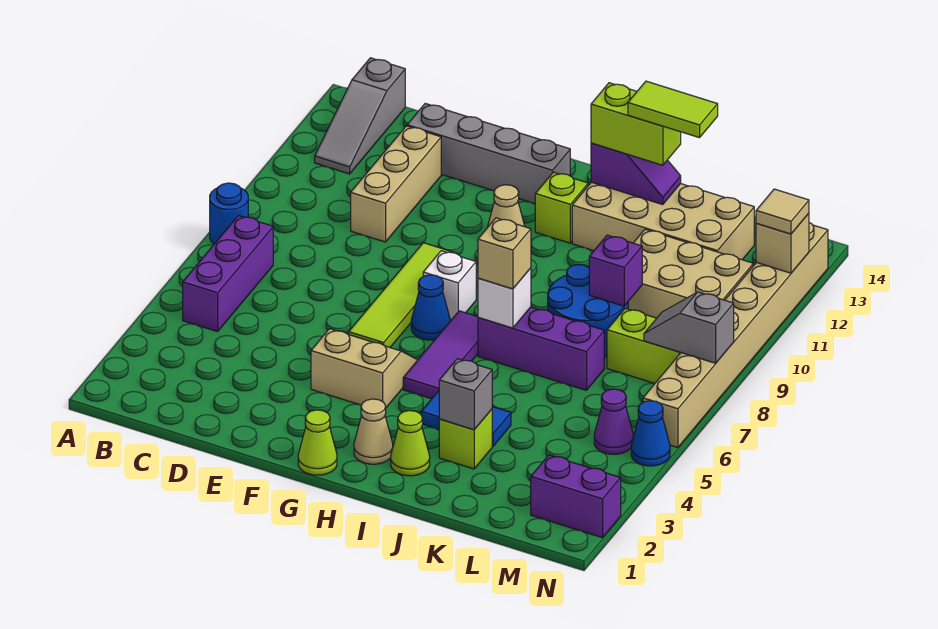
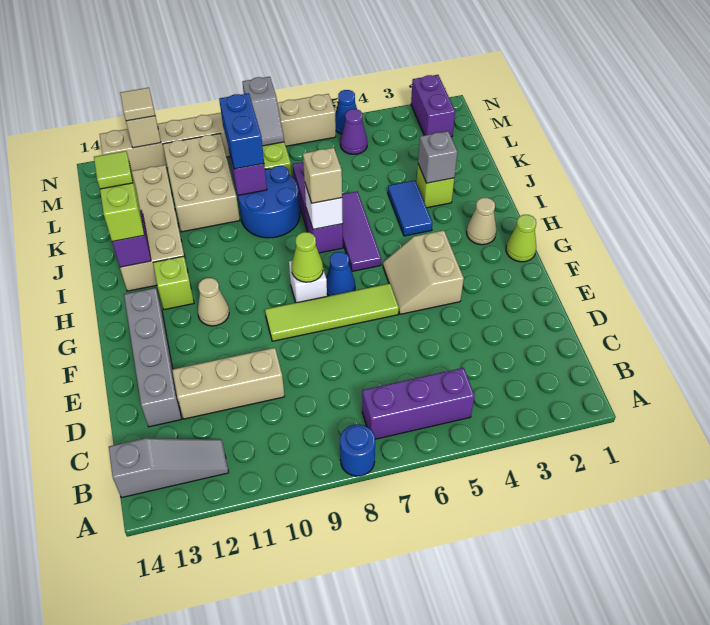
purple 1x3 tile [403,311,478,399] -> purple 1x3 tile turned to [342,191,381,271]
lime 1x1 cone [391,411,430,476] -> lime 1x1 cone moved to [291,232,323,282]
lime 1x2 tile [628,81,718,138] -> lime 1x1 tile [94,151,133,189]
none -> blue 1x2 brick [219,93,264,169]

